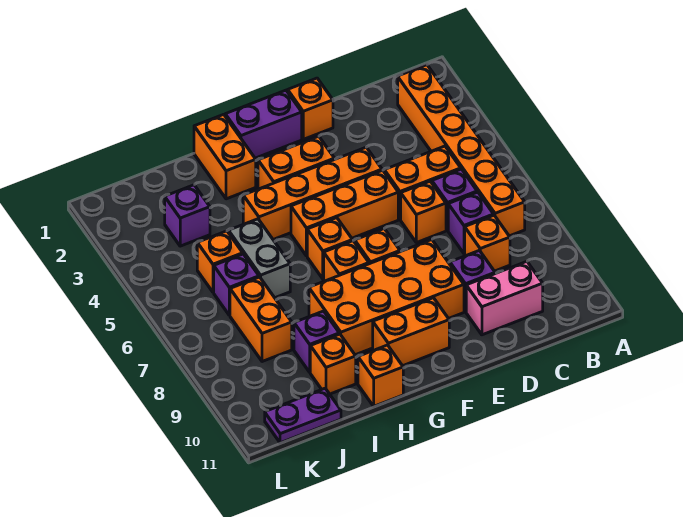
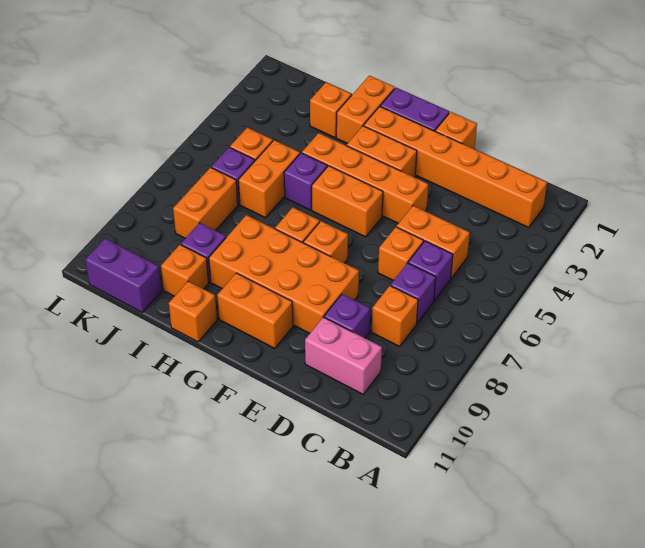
orange 1x6 brick [398,65,525,236] -> orange 1x6 brick turned to [364,107,547,227]
orange 1x3 brick [291,170,398,256] -> orange 1x2 brick [312,166,383,237]
orange 1x1 brick [307,218,352,279] -> orange 1x1 brick moved to [310,82,351,138]
grey 1x2 brick [229,219,290,298] -> orange 1x2 brick [238,140,300,218]
purple 1x1 brick [165,185,210,246] -> purple 1x1 brick moved to [284,153,327,210]
purple 1x2 plate [265,388,341,443] -> purple 1x2 brick [85,239,161,312]

